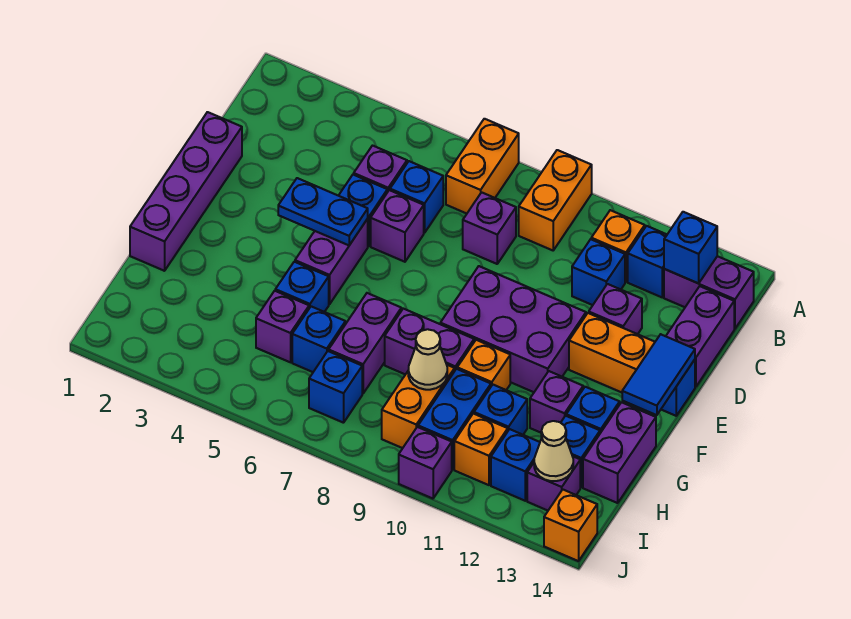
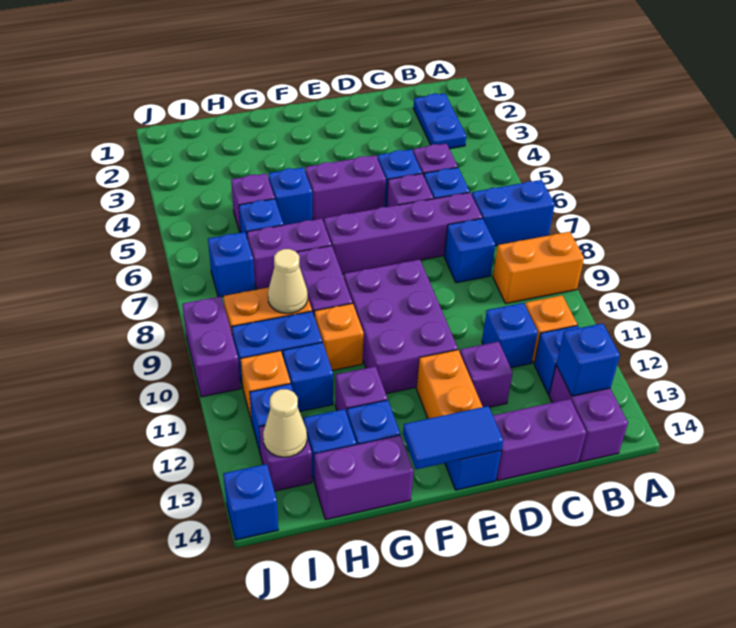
orange 1x2 brick [446,119,519,214] -> blue 1x2 brick [472,180,555,246]
purple 1x1 brick [463,192,516,264] -> blue 1x1 brick [444,218,495,283]
purple 1x4 brick [130,112,242,271] -> purple 1x4 brick moved to [324,192,482,274]
blue 1x2 plate [278,178,368,245] -> blue 1x2 plate moved to [413,93,466,149]
purple 1x1 brick [399,427,452,499] -> purple 1x2 brick [182,296,241,397]
orange 1x1 brick [544,490,597,561] -> blue 1x1 brick [223,464,278,540]

